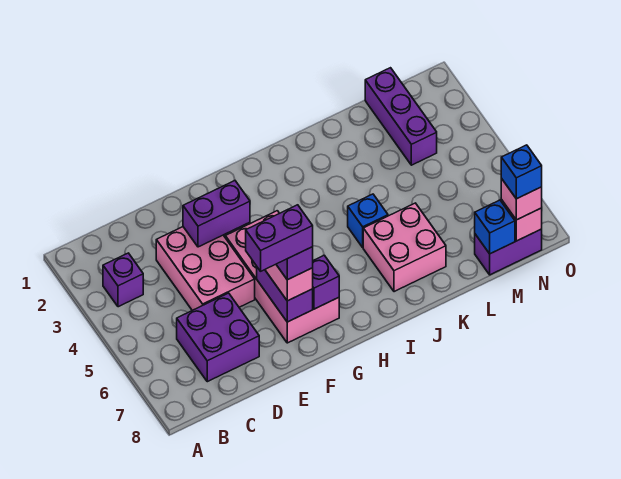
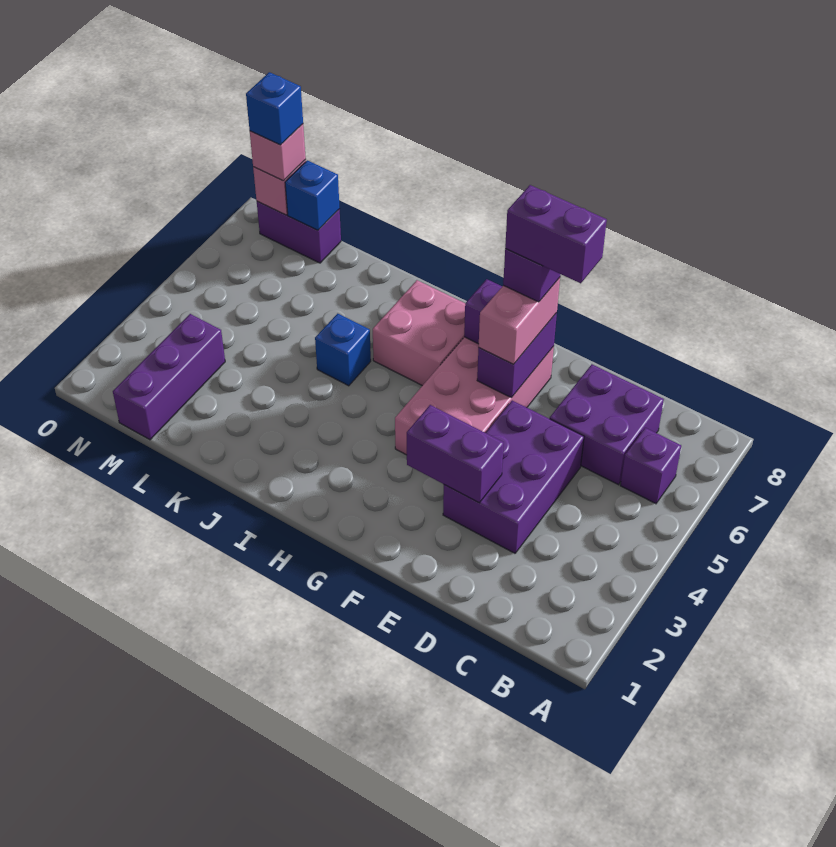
purple 1x1 brick [103,253,143,307] -> purple 1x1 brick moved to [620,428,681,504]
pink 2x3 brick [156,227,255,310] -> purple 2x3 brick [443,401,584,553]
pink 2x2 brick [363,203,446,292] -> pink 2x2 brick moved to [373,280,465,386]

